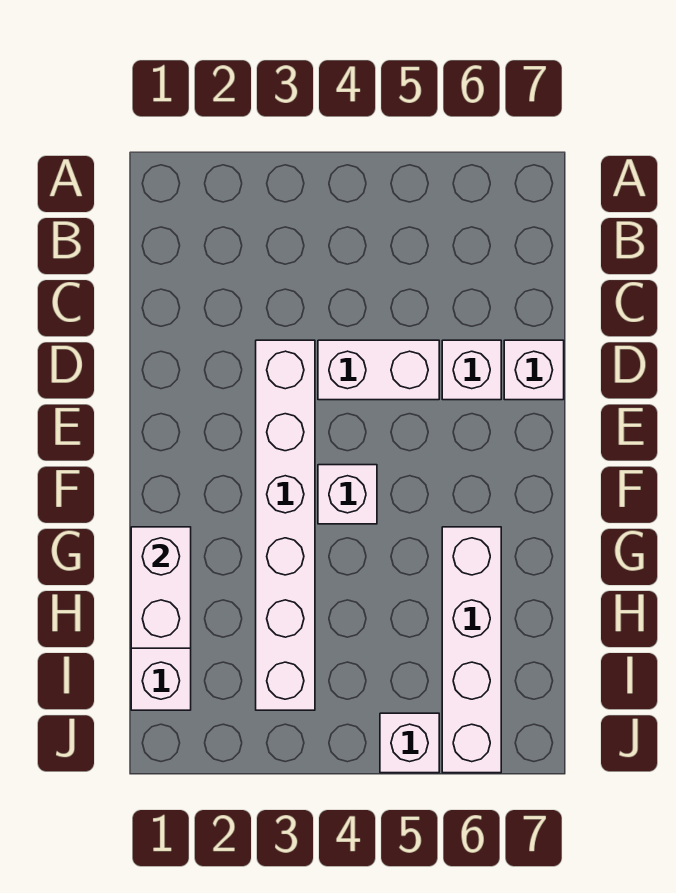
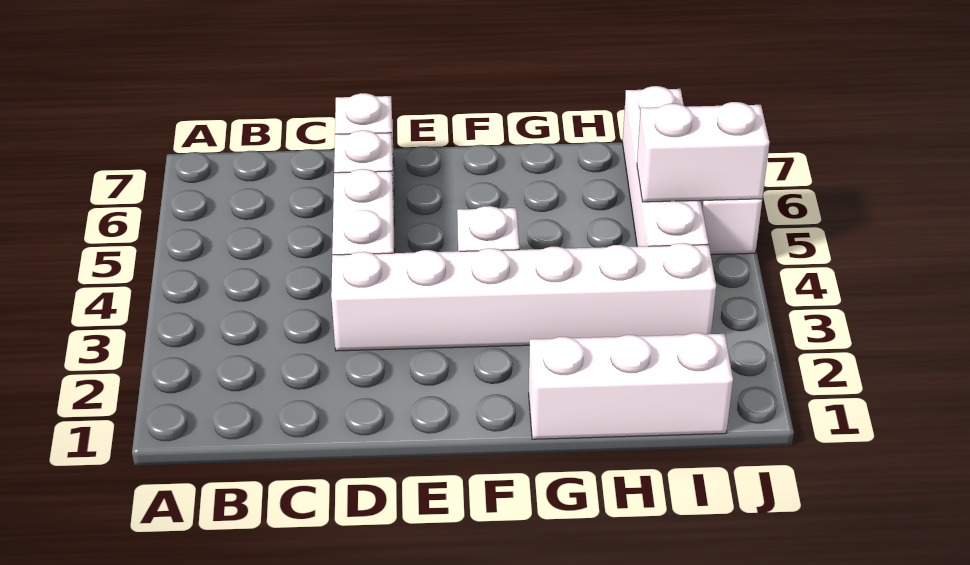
white 1x2 brick [131,527,191,648] -> white 1x2 brick moved to [637,102,770,202]
white 1x4 brick [442,527,501,773] -> white 1x4 brick turned to [623,86,708,247]

